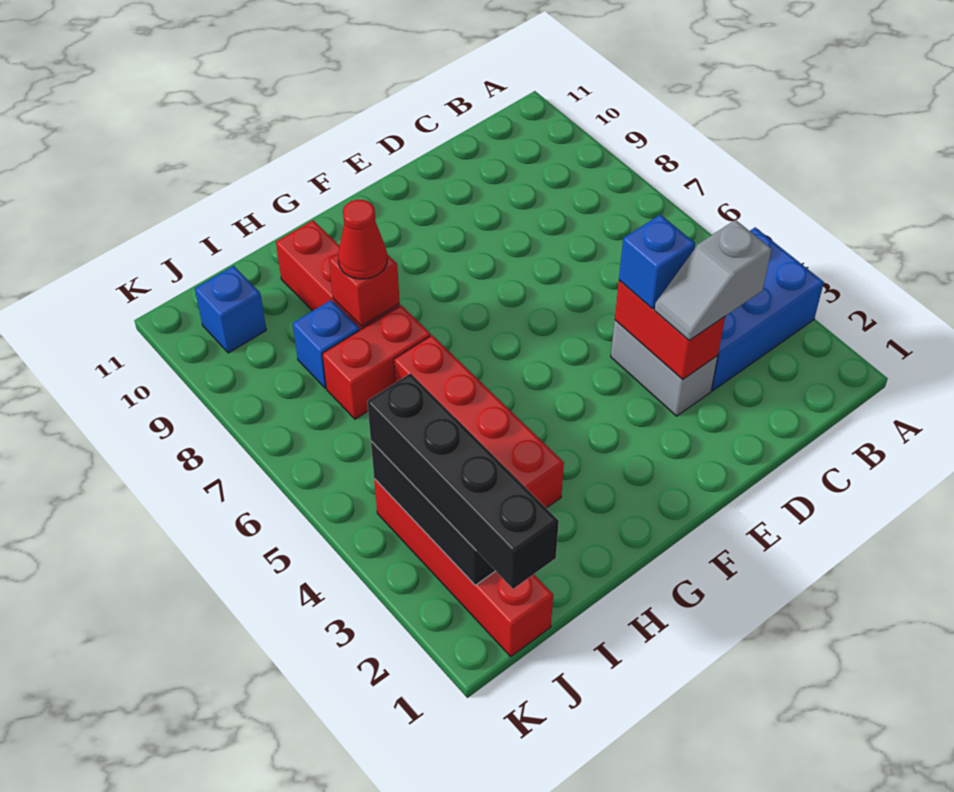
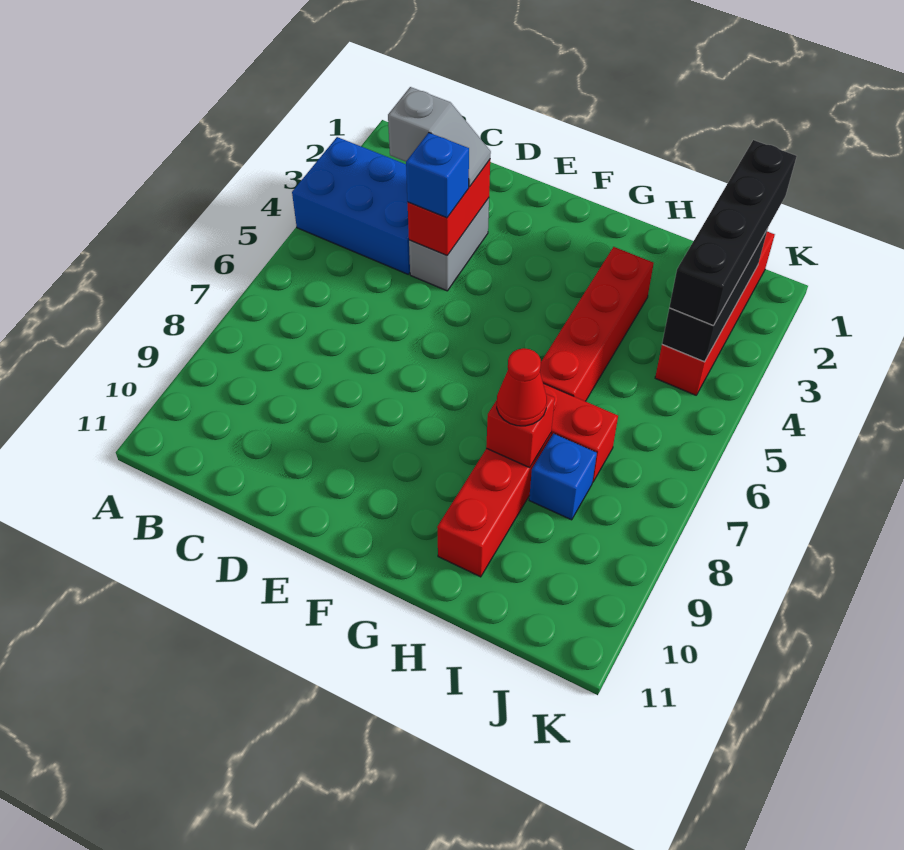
blue 1x1 brick [195,266,266,353] -> none

